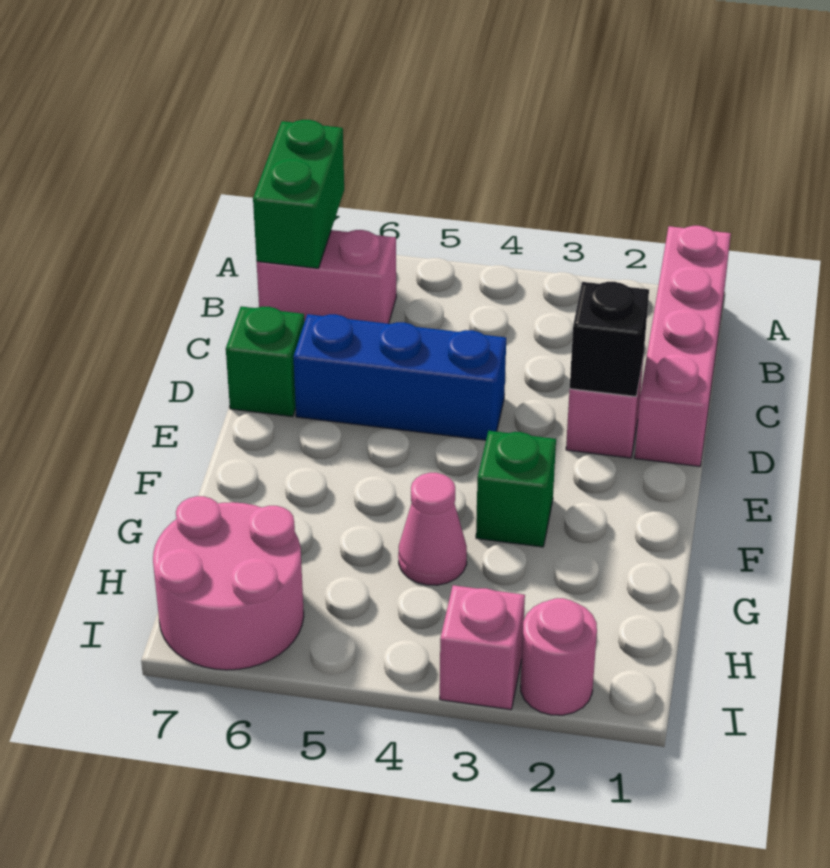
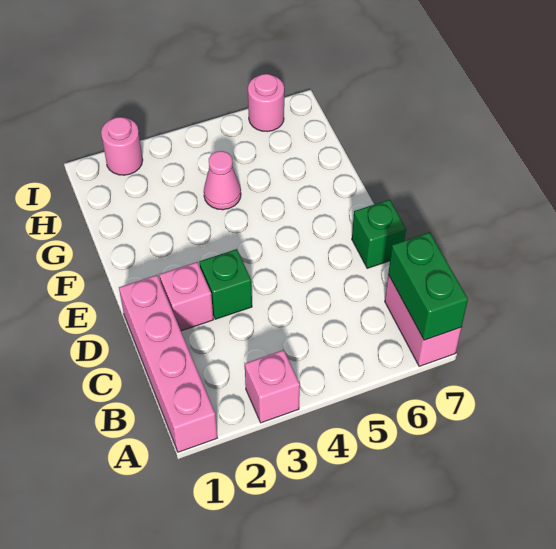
pink 1x2 brick [257,230,396,324] -> pink 1x2 brick turned to [385,275,461,366]
black 1x1 brick [570,282,649,397] -> none
blue 1x3 brick [293,314,506,440] -> none
green 1x1 brick [476,431,556,547] -> green 1x1 brick moved to [199,249,252,319]
pink 2x2 round brick [153,496,304,670] -> pink 1x1 round brick [248,74,284,132]
pink 1x1 brick [440,585,525,709] -> pink 1x1 brick moved to [245,350,300,423]

